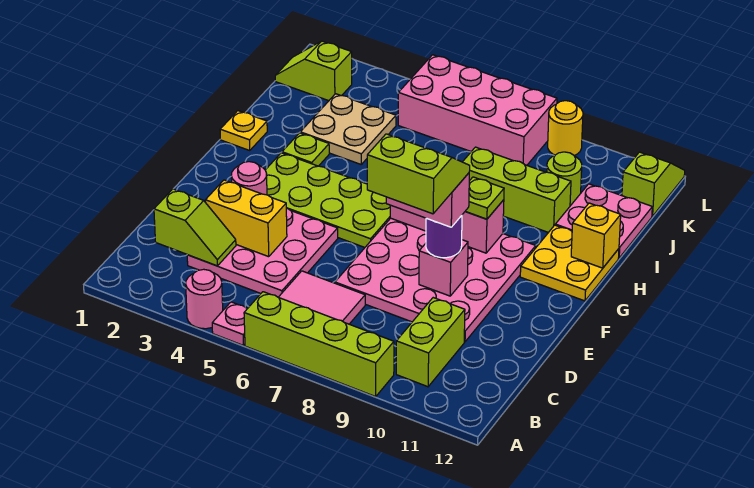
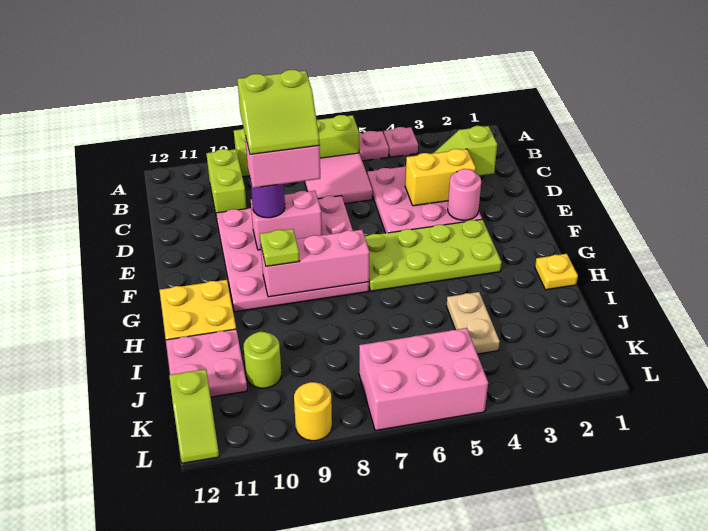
pink 1x1 round brick [186,269,223,329] -> pink 1x1 plate [384,127,418,157]
pink 1x1 brick [419,240,468,296] -> pink 1x2 brick [251,191,322,250]
lime 1x1 plate [282,133,329,166] -> none
yellow 1x1 brick [571,203,621,268] -> none
tan 2x2 plate [300,94,396,164] -> tan 1x2 plate [447,292,500,354]
lime 1x3 brick [463,147,571,232] -> none
lime 1x2 slope [275,41,352,101] -> none
pink 2x4 brick [398,55,557,165] -> pink 2x3 brick [359,328,488,431]

